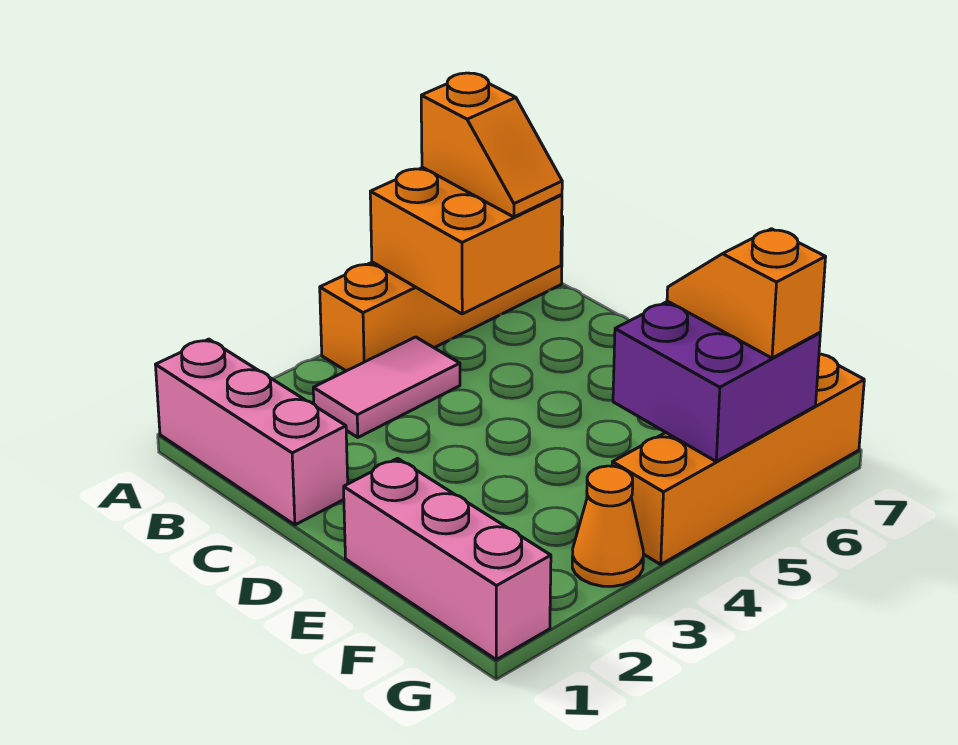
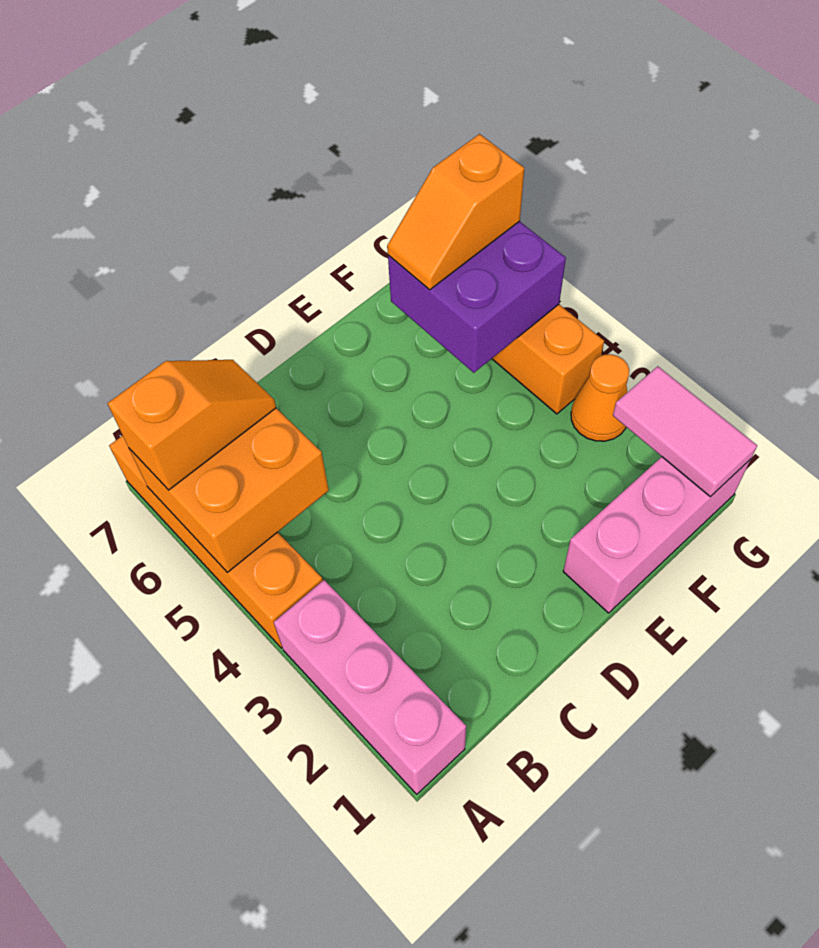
pink 1x3 brick [156,339,348,525] -> pink 1x3 brick turned to [274,580,466,794]
pink 1x2 tile [313,337,460,437] -> pink 1x2 tile moved to [613,366,757,496]

